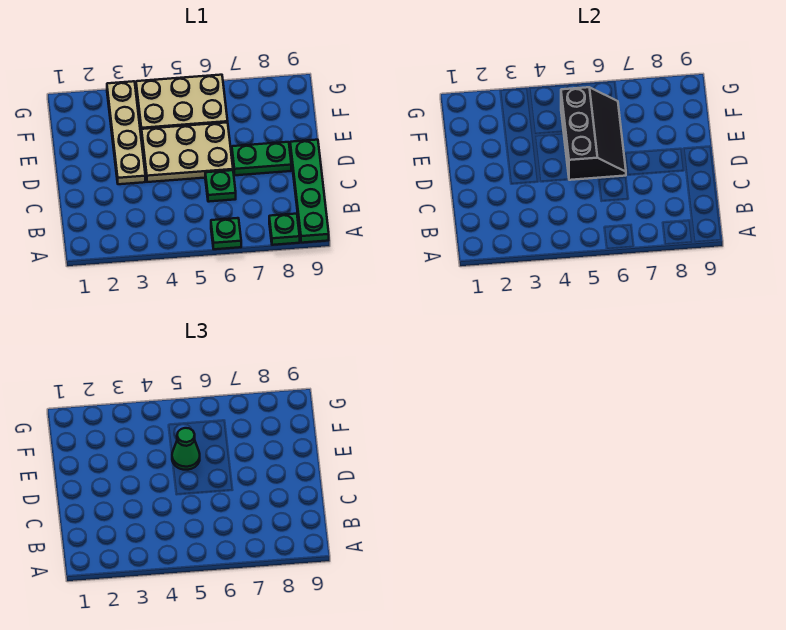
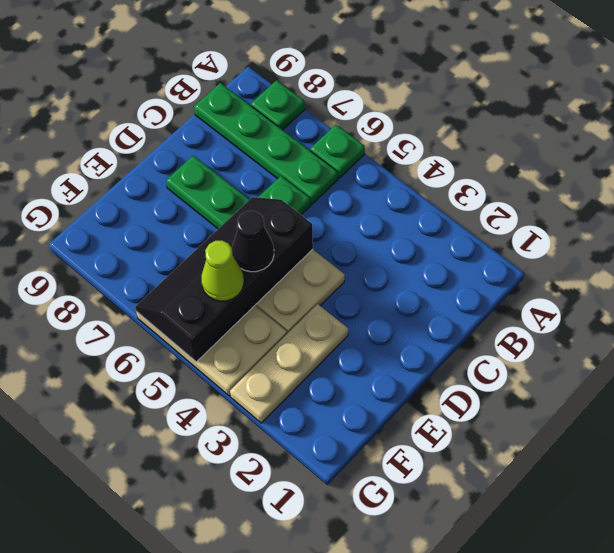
green 1x4 plate [290,140,329,243] -> green 1x4 plate turned to [194,83,338,205]
tan 1x4 plate [107,81,145,184] -> tan 1x3 plate [230,304,348,423]
black 2x3 slope [561,87,626,180] -> black 2x4 slope [135,197,313,362]
green 1x1 cone [172,428,200,470] -> black 1x1 cone [232,211,274,272]
none -> lime 1x1 cone [201,240,244,301]

